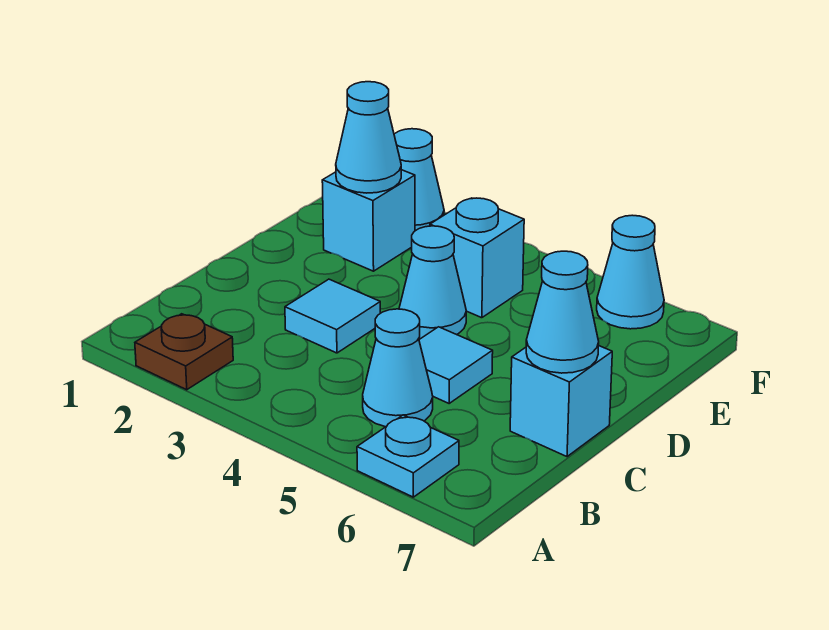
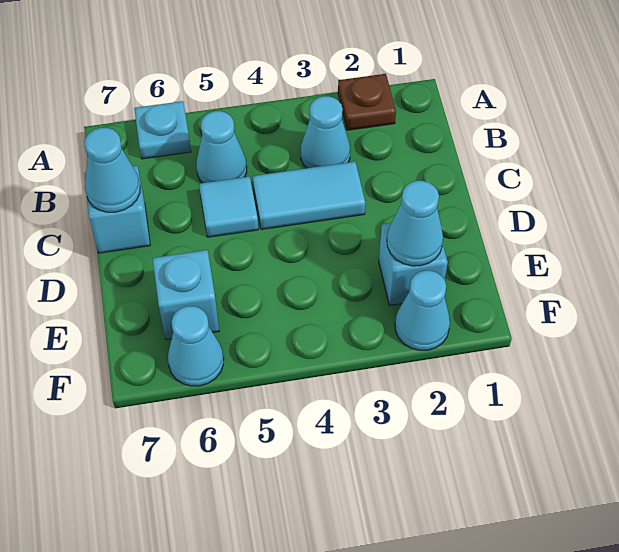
cyan 1x1 tile [285,279,380,353] -> cyan 1x2 tile [252,162,365,230]
cyan 1x1 cone [399,226,466,339] -> cyan 1x1 cone moved to [301,96,350,168]
cyan 1x1 brick [430,198,524,318] -> cyan 1x1 brick moved to [152,250,219,340]

